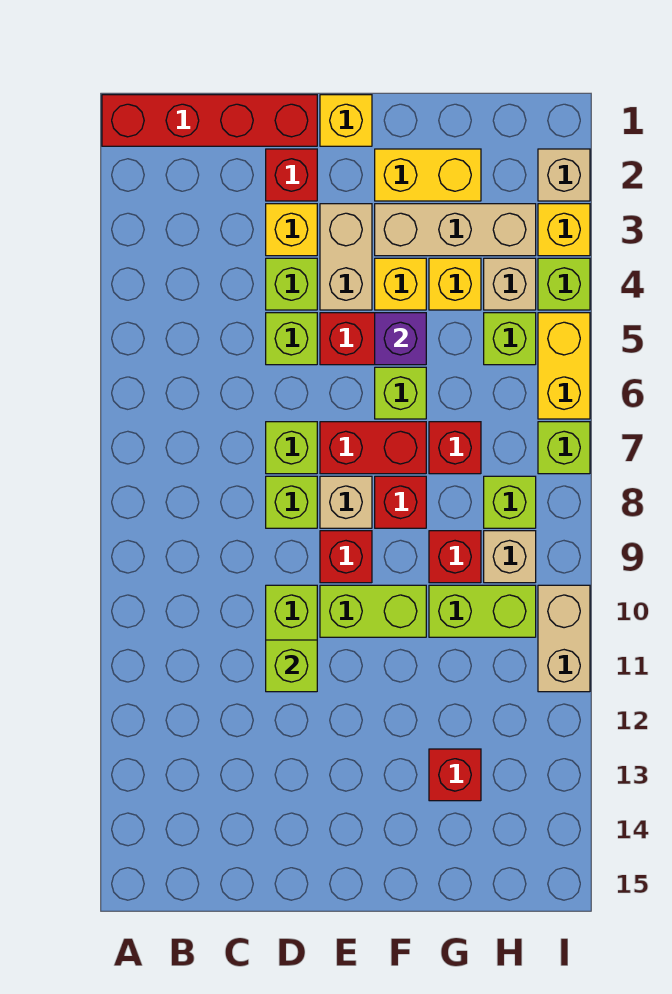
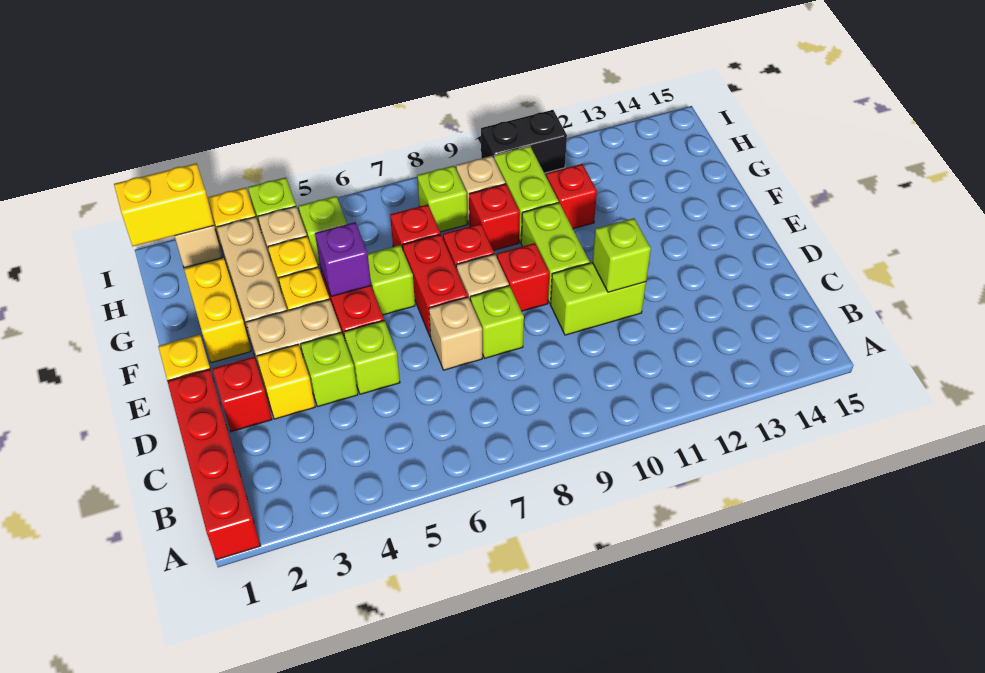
lime 1x1 brick [266,422,317,474] -> tan 1x1 brick [429,297,482,370]
red 1x1 brick [429,749,481,801] -> red 1x1 brick moved to [546,164,597,229]
yellow 1x2 brick [538,313,590,419] -> yellow 1x2 brick moved to [114,163,214,246]
lime 1x1 brick [538,422,590,474] -> none
tan 1x2 brick [538,585,590,692] -> black 1x2 brick [481,110,567,173]

